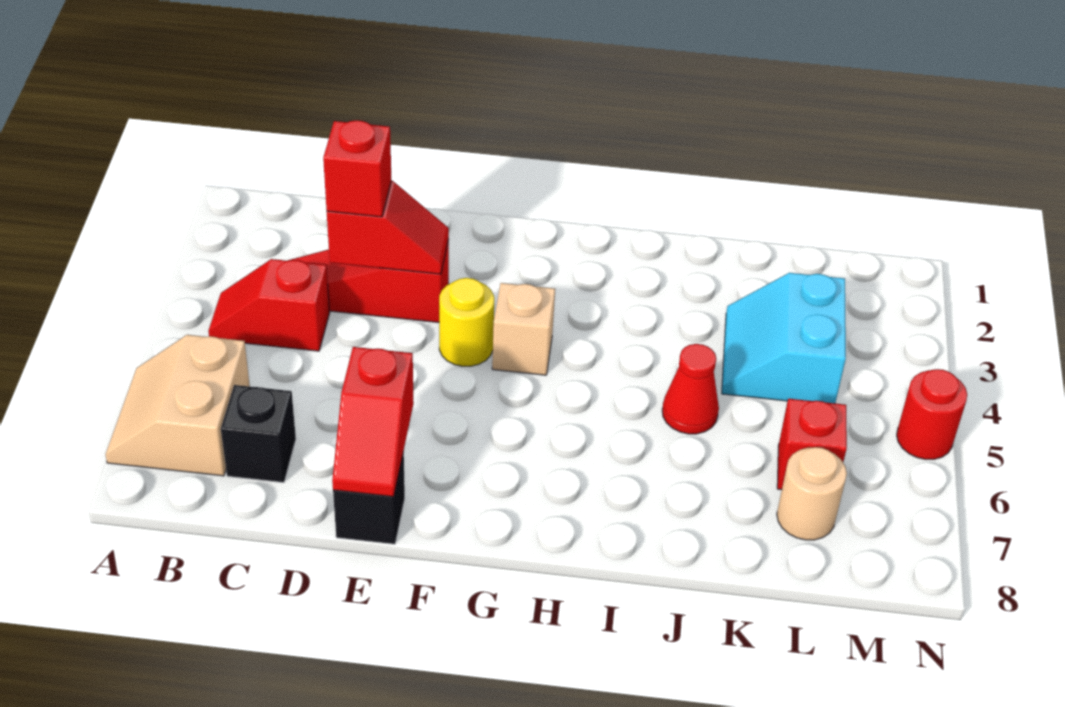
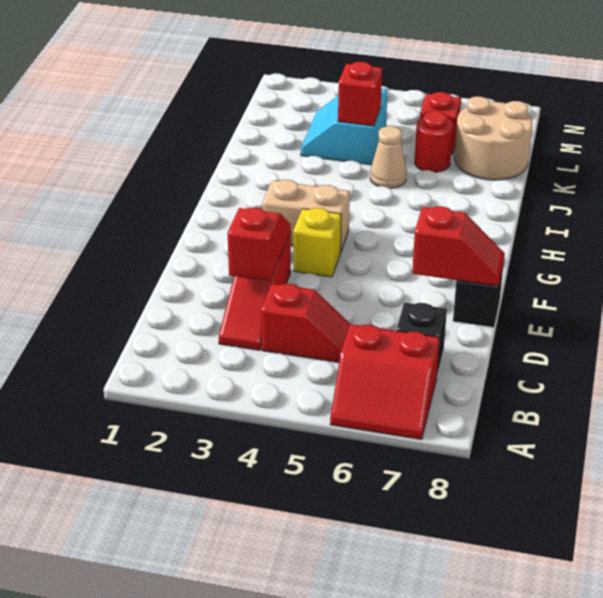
tan 2x2 slope [106,335,250,476] -> red 2x2 slope [330,324,440,440]
red 1x2 slope [208,259,330,351] -> red 1x2 slope turned to [261,283,350,362]
red 1x1 brick [323,120,391,217] -> red 1x1 brick moved to [338,62,382,126]
yellow 1x1 round brick [439,278,494,366] -> yellow 1x1 brick [293,208,341,277]
tan 1x1 brick [492,283,555,375] -> tan 1x2 brick [262,180,350,251]
red 1x1 cone [662,344,719,434] -> tan 1x1 cone [370,126,407,188]
cyan 2x2 slope [722,273,846,403] -> cyan 2x2 slope turned to [301,88,388,165]
tan 1x1 round brick [777,447,847,540] -> tan 2x2 round brick [454,97,533,180]
red 1x1 round brick [897,369,967,459] -> red 1x1 round brick moved to [415,111,453,172]

